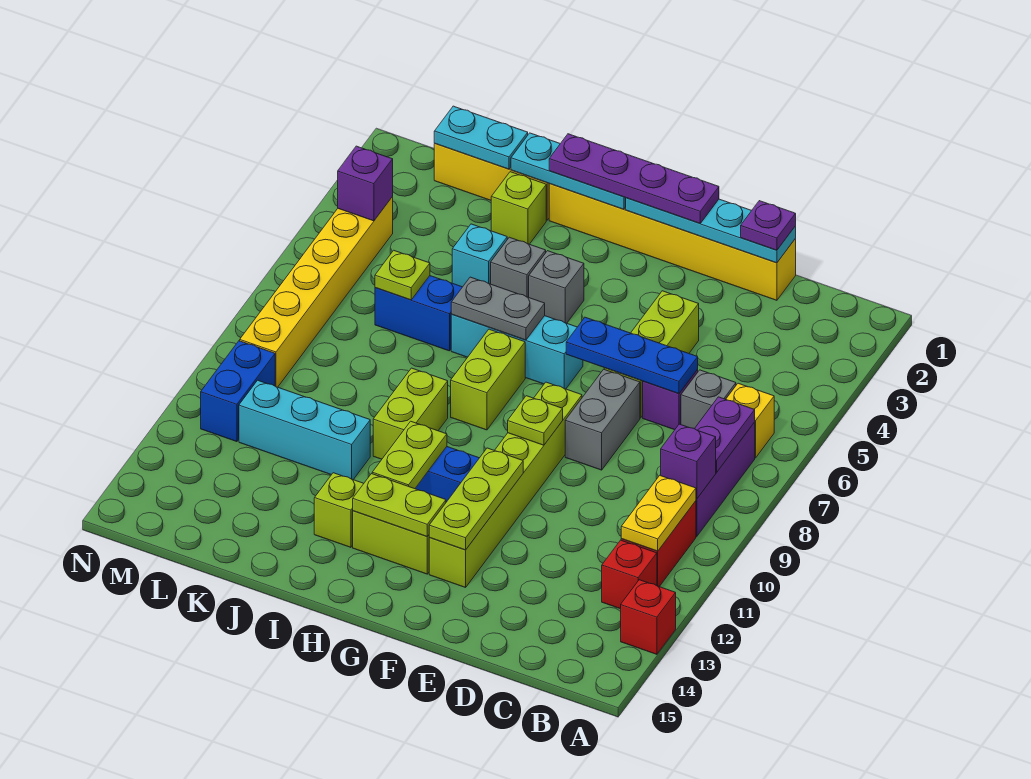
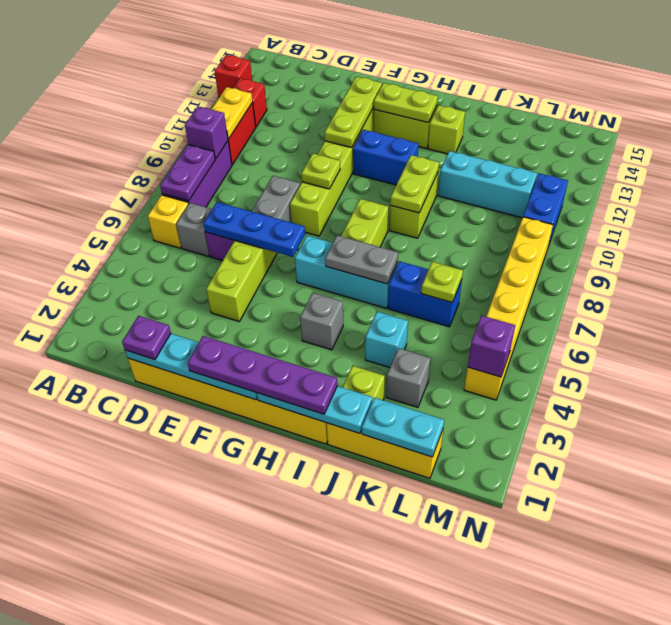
lime 1x2 plate [372,421,447,489] -> lime 1x2 plate moved to [390,155,439,213]
grey 1x1 brick [491,237,546,297] -> grey 1x1 brick moved to [386,348,431,407]

